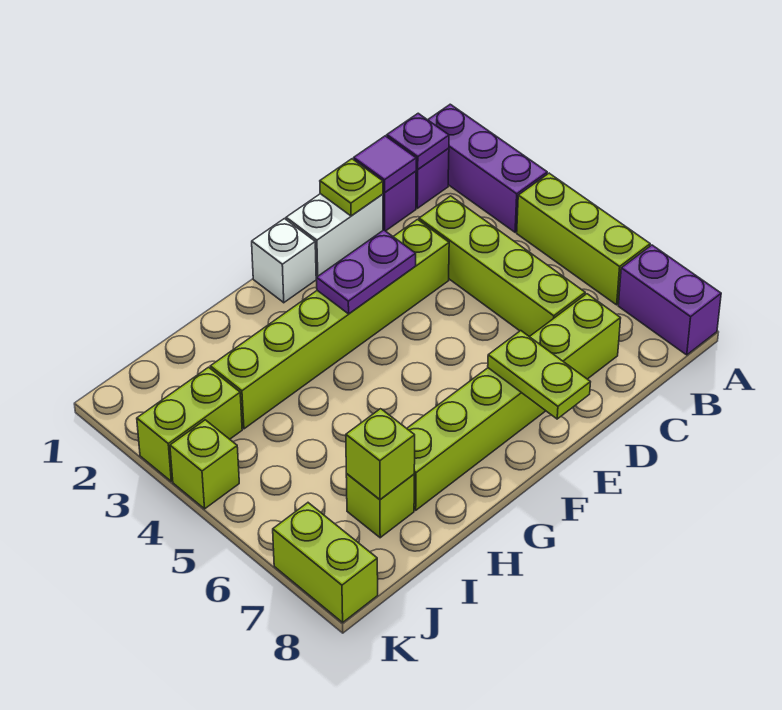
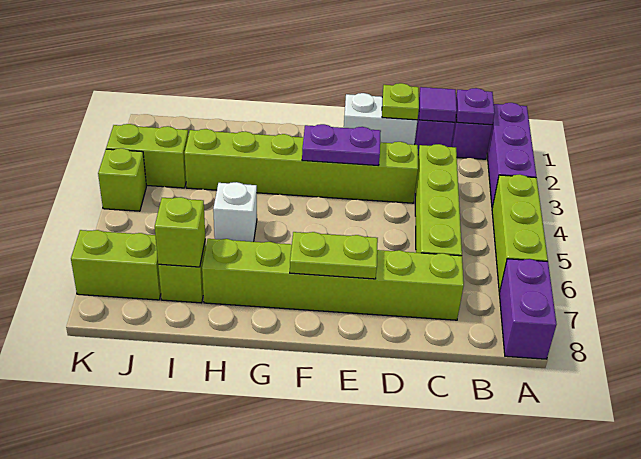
lime 1x2 plate [488,331,590,419] -> lime 1x2 plate turned to [290,232,378,279]
white 1x1 brick [252,219,317,303] -> white 1x1 brick moved to [213,182,257,242]
lime 1x2 brick [273,503,378,622] -> lime 1x2 brick turned to [71,230,161,300]

